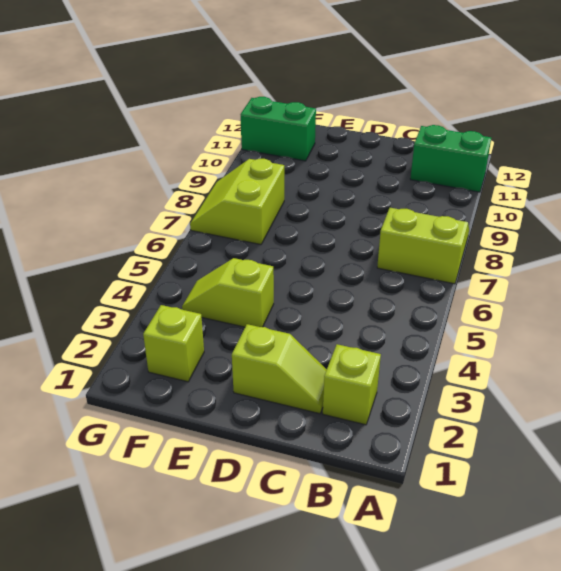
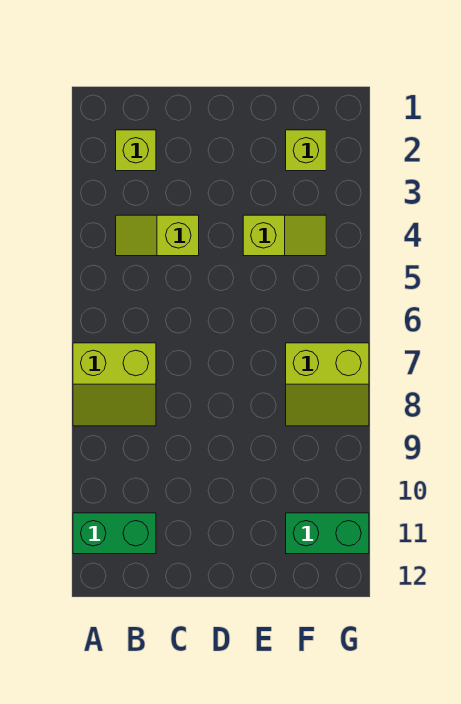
lime 1x2 slope [232,324,327,414] -> lime 1x2 slope moved to [116,215,199,256]
lime 2x2 slope [190,159,284,245] -> lime 2x2 slope turned to [286,343,369,426]

